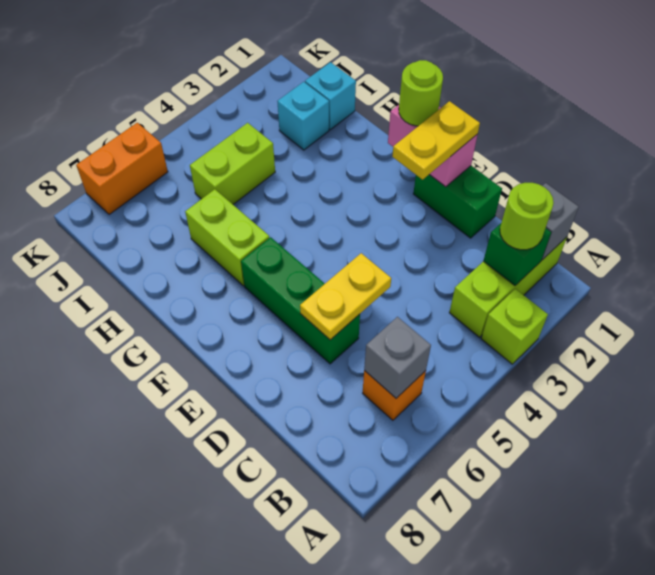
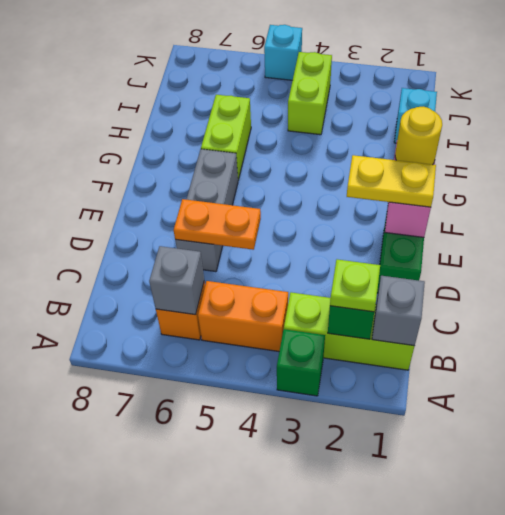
lime 1x1 brick [481,289,548,364] -> green 1x1 brick [277,329,325,396]
lime 1x1 round brick [500,183,554,250] -> lime 1x1 plate [330,259,380,312]
yellow 1x2 plate [300,253,391,340] -> orange 1x2 plate [174,199,261,250]
green 1x3 brick [241,237,360,364] -> grey 1x3 brick [175,149,238,272]
lime 1x1 round brick [399,60,443,126] -> yellow 1x1 round brick [395,107,442,165]
cyan 1x1 brick [277,82,329,150] -> cyan 1x1 brick moved to [264,25,302,80]
lime 1x2 brick [190,123,275,204] -> lime 1x2 brick turned to [288,52,332,135]
orange 1x2 brick [76,123,168,215] -> orange 1x2 brick moved to [198,281,288,351]

